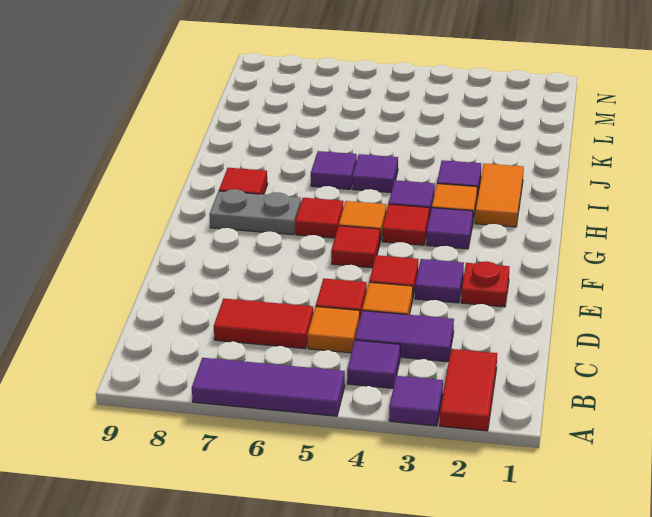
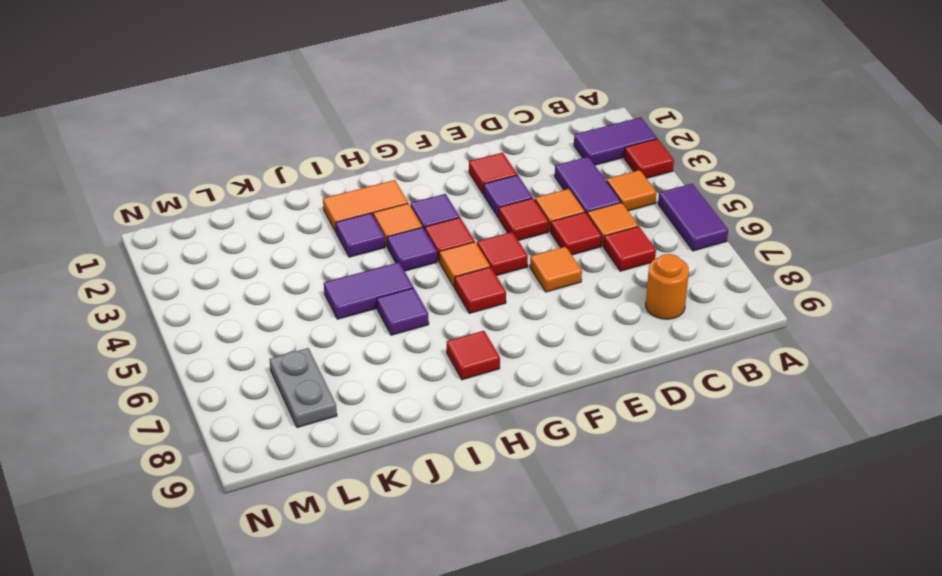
red 1x2 tile [440,349,497,431] -> purple 1x2 tile [574,117,657,165]
purple 1x1 tile [389,376,443,426] -> red 1x1 tile [624,139,674,178]
purple 1x3 tile [192,358,345,416] -> purple 1x2 tile [658,184,728,251]
purple 1x1 tile [347,340,400,388] -> orange 1x1 tile [607,170,656,211]
red 1x2 tile [214,299,313,349] -> red 1x1 tile [604,227,656,271]
none -> orange 1x1 round brick [646,254,689,319]
red 1x1 plate [461,261,510,307] -> red 1x1 tile [469,153,517,194]
none -> orange 1x1 tile [530,247,582,292]
grey 1x2 plate [209,189,301,235] -> grey 1x2 plate moved to [270,348,337,428]
purple 1x1 tile [352,154,398,193] -> purple 1x2 tile [324,262,413,319]

